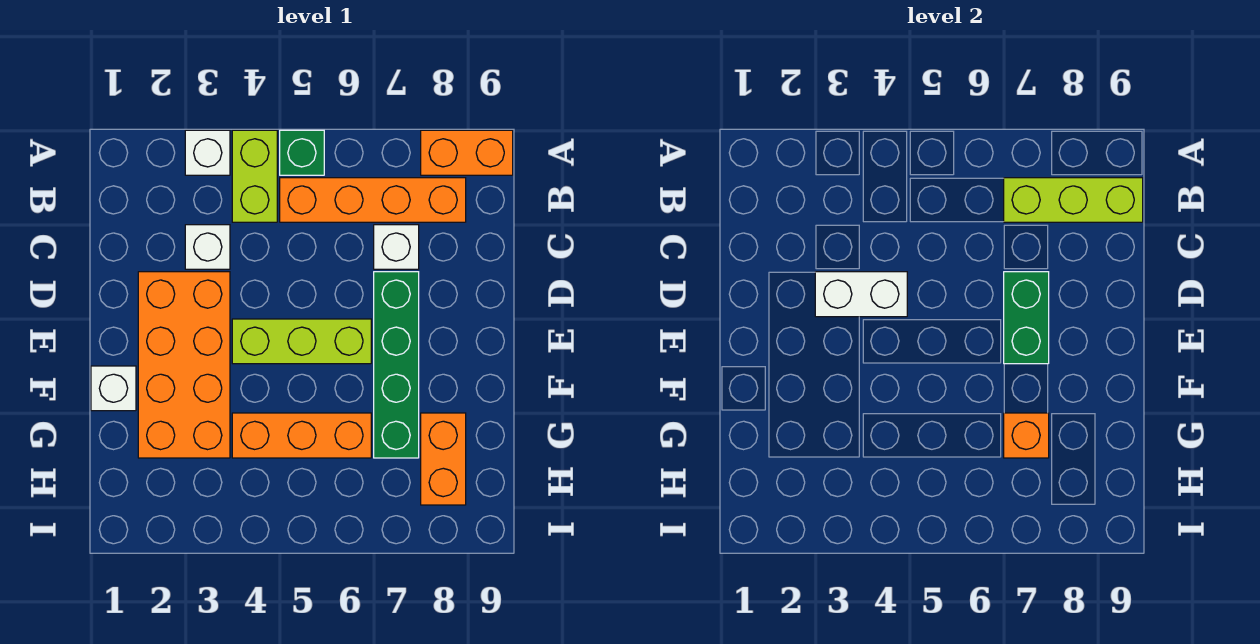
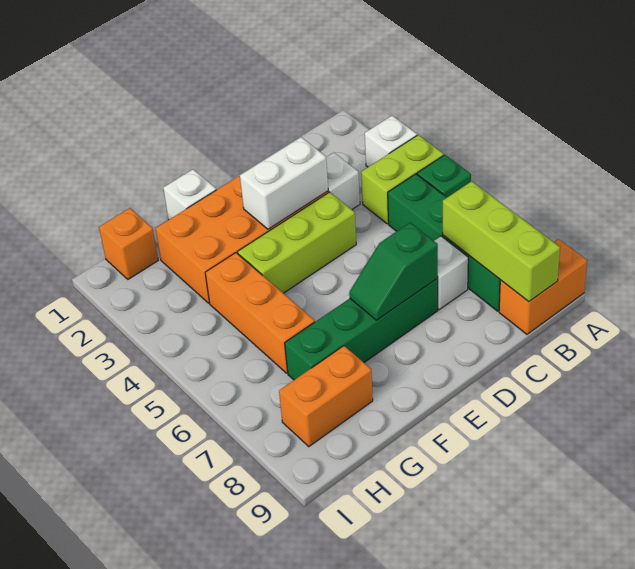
orange 1x2 brick [421,130,513,175] -> orange 1x2 brick turned to [499,239,587,334]
orange 1x4 brick [280,178,466,222] -> green 1x4 brick [388,174,500,311]
white 1x2 brick [815,272,907,317] -> white 1x2 brick turned to [240,137,328,229]
green 1x2 brick [1004,272,1049,364] -> green 1x2 slope [349,223,438,320]
lime 1x3 brick [232,319,371,364] -> lime 1x3 brick turned to [238,192,356,293]
orange 1x1 brick [1004,413,1049,458] -> orange 1x1 brick moved to [99,208,158,279]

